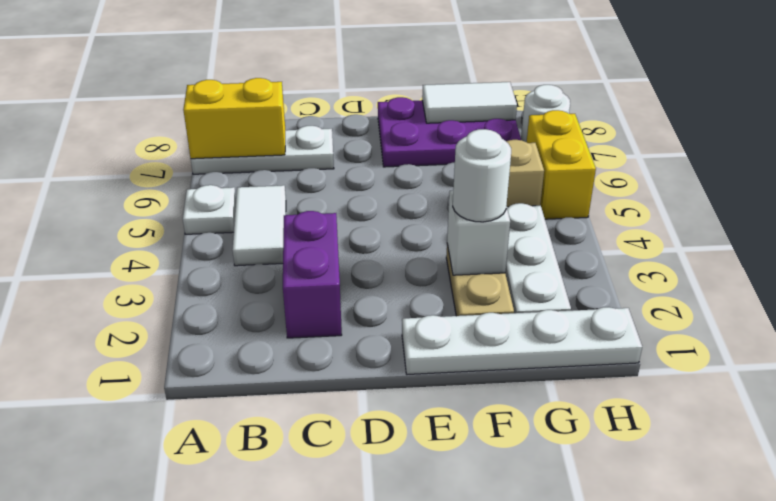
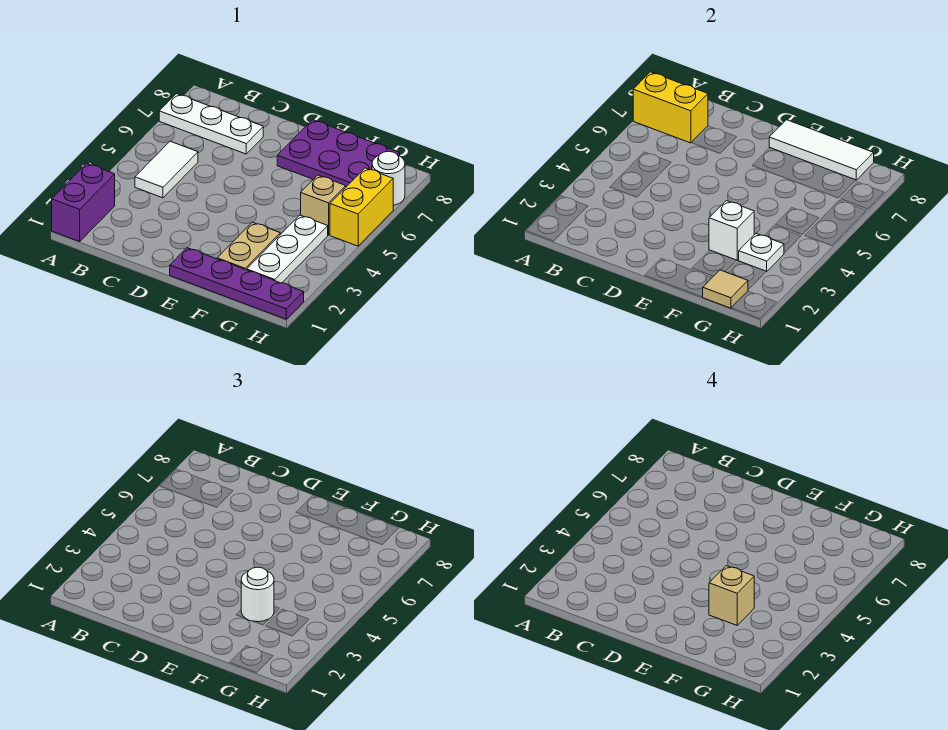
white 1x1 plate [183,185,236,234] -> white 1x1 plate moved to [739,234,784,272]
purple 1x2 brick [283,211,342,338] -> purple 1x2 brick moved to [52,163,115,242]
white 1x4 plate [402,307,642,375] -> purple 1x4 plate [170,248,304,319]
none -> tan 1x1 brick [709,566,754,625]
white 1x2 tile [422,82,517,123] -> white 1x3 tile [769,120,874,180]
none -> tan 1x1 tile [703,270,748,308]

